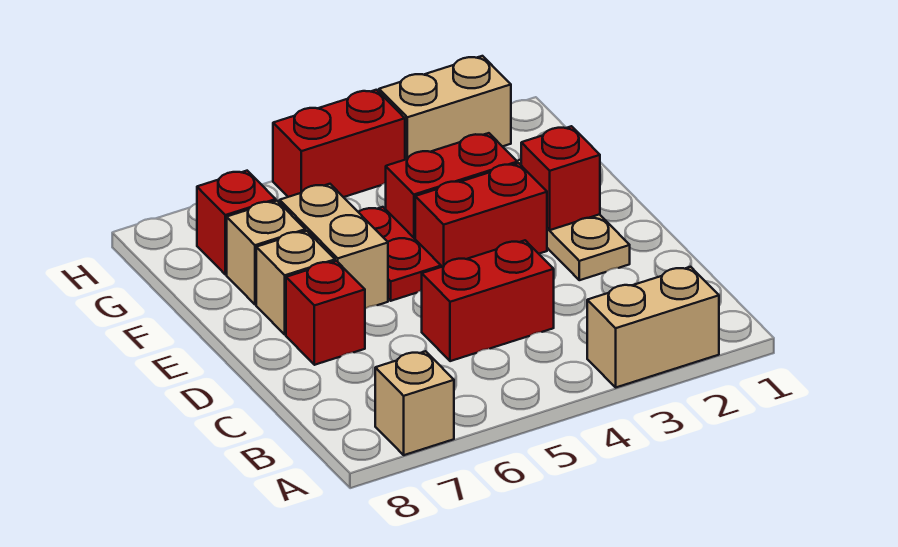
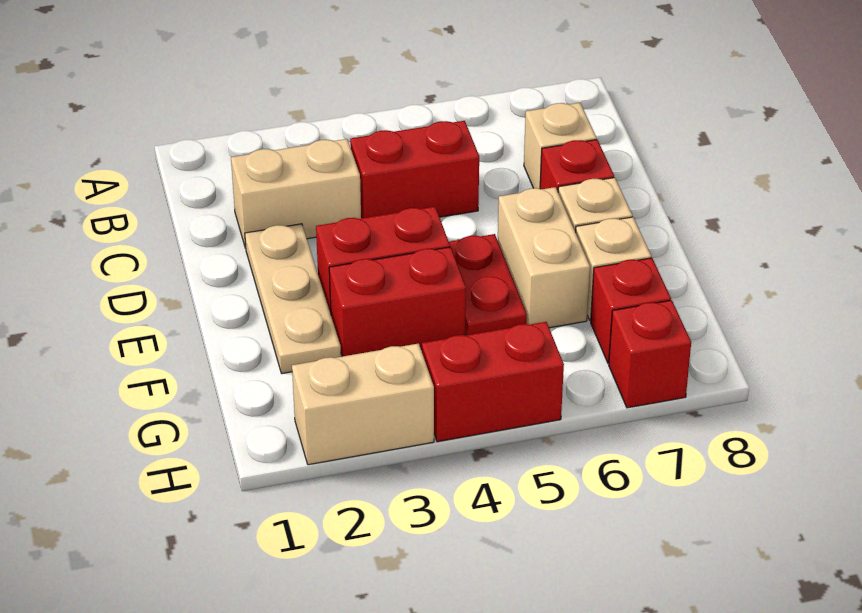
tan 1x2 brick [587,267,719,387] -> tan 1x2 brick moved to [231,139,361,248]
tan 1x1 brick [375,351,454,455] -> tan 1x1 brick moved to [524,103,597,189]
red 1x1 brick [521,126,600,230] -> red 1x1 brick moved to [609,300,691,408]

